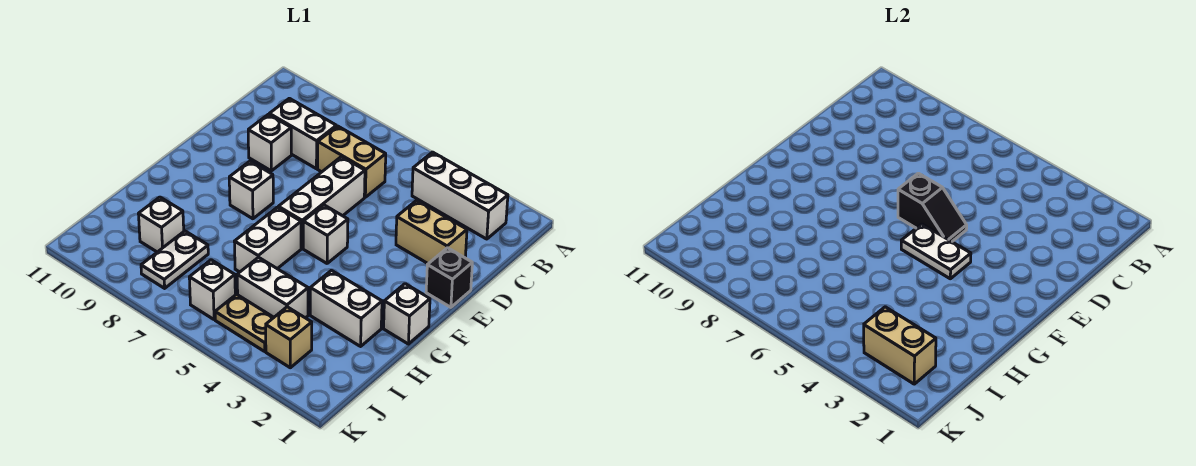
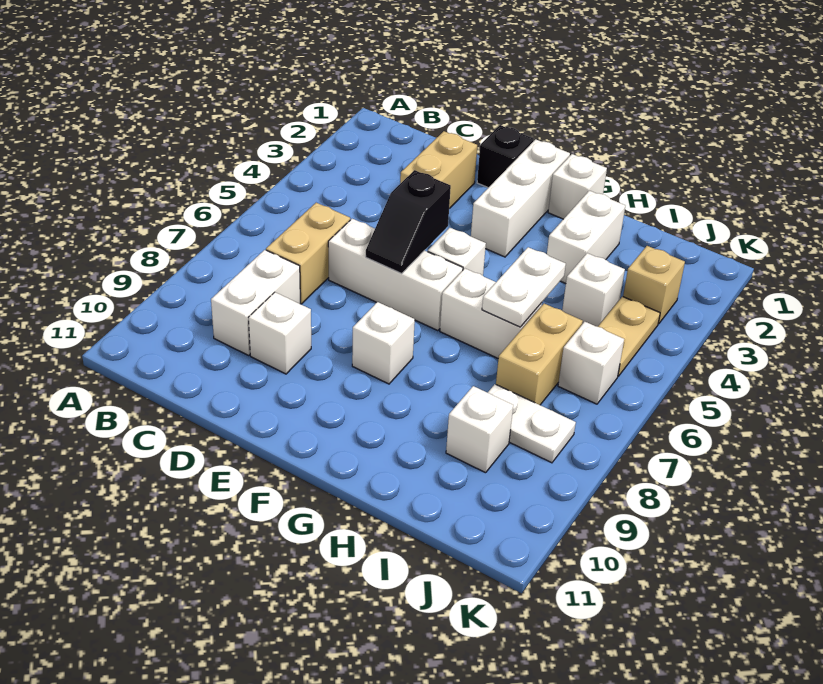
white 1x3 brick [412,152,508,239] -> white 1x3 brick moved to [471,139,570,257]
black 1x2 slope [898,173,967,242] -> black 1x2 slope turned to [366,170,451,274]
white 1x2 plate [901,224,971,279] -> white 1x2 plate moved to [482,247,566,327]
white 1x2 brick [237,257,308,318] -> white 1x1 brick [562,253,625,327]
tan 1x2 brick [864,307,936,384] -> tan 1x2 brick moved to [496,304,583,405]

